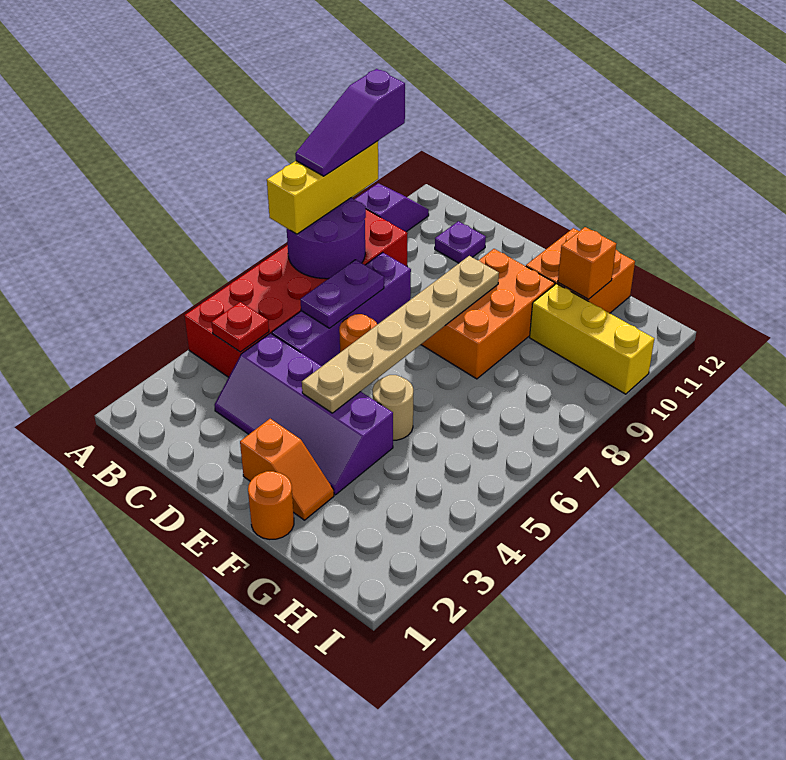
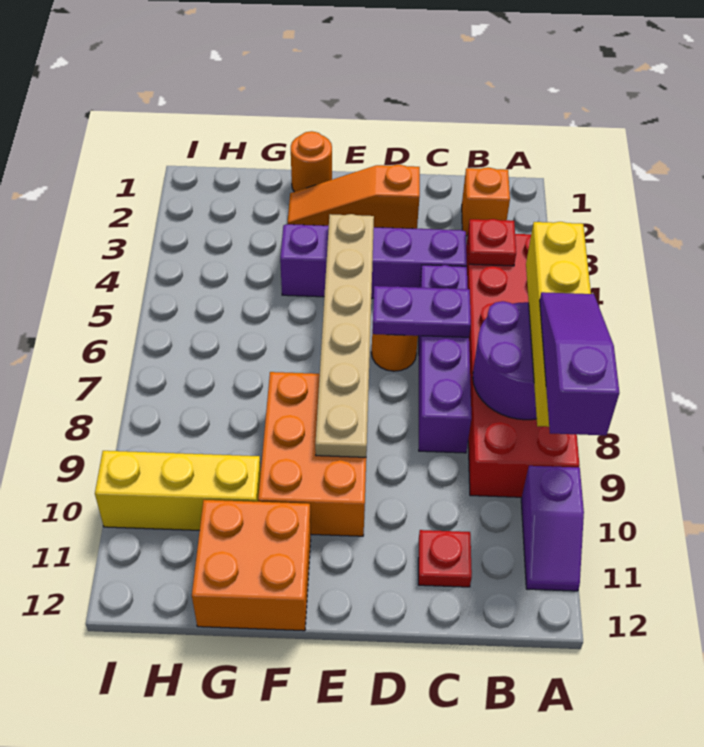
yellow 1x3 brick [267,141,378,234] -> yellow 1x4 brick [526,222,591,427]
purple 1x2 plate [300,260,384,328] -> purple 1x2 plate turned to [373,286,471,337]
purple 1x1 plate [435,221,486,263] -> red 1x1 plate [418,530,472,587]
orange 1x2 slope [240,419,334,520] -> orange 1x3 slope [288,164,420,229]
tan 1x1 round brick [372,375,413,440] -> none
orange 1x1 brick [558,227,616,299] -> orange 1x1 brick moved to [462,167,510,236]

